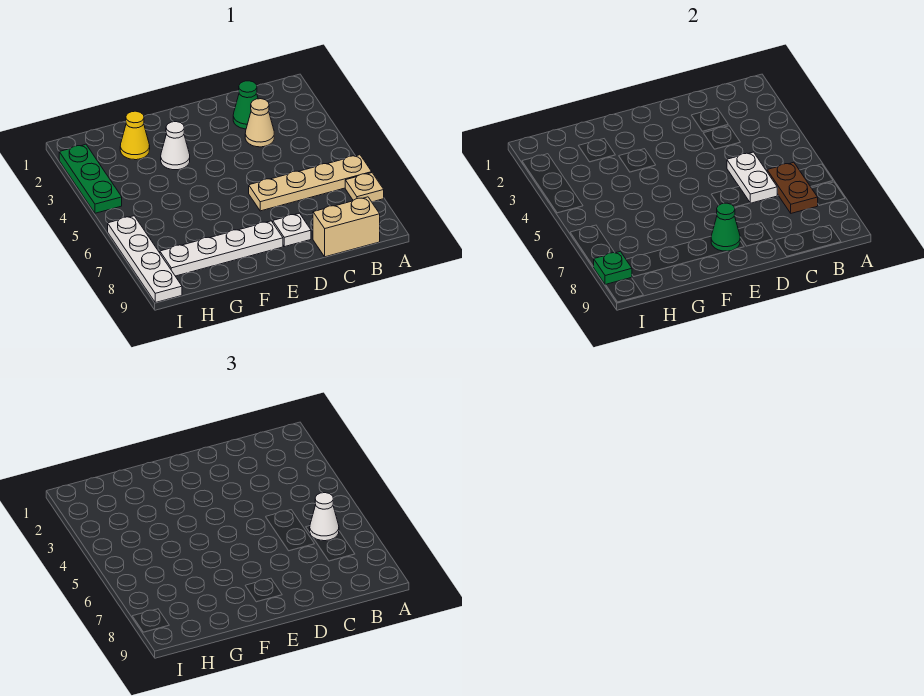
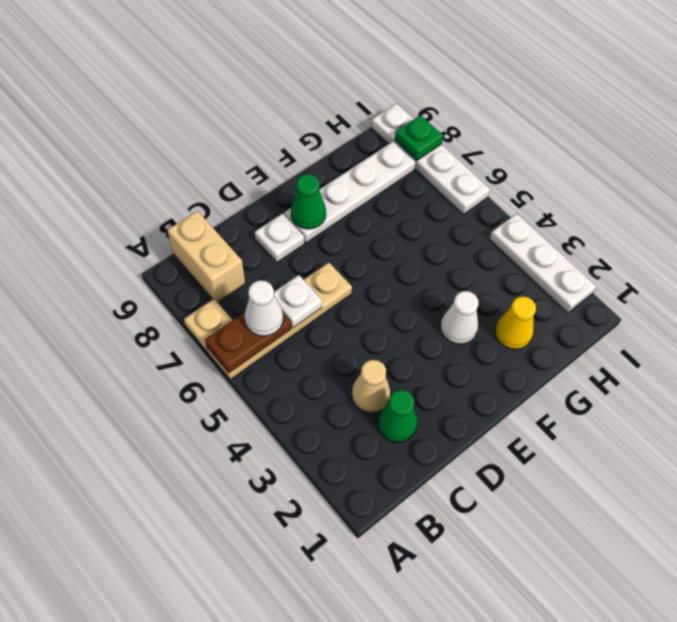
brown 1x2 plate [767,162,818,213] -> brown 1x2 plate turned to [205,312,291,373]
tan 1x2 brick [313,197,380,257] -> tan 1x2 brick turned to [167,211,245,302]
white 1x2 plate [727,152,777,203] -> white 1x1 plate [274,275,322,328]
green 1x3 plate [59,144,122,213] -> white 1x3 plate [490,214,596,313]

